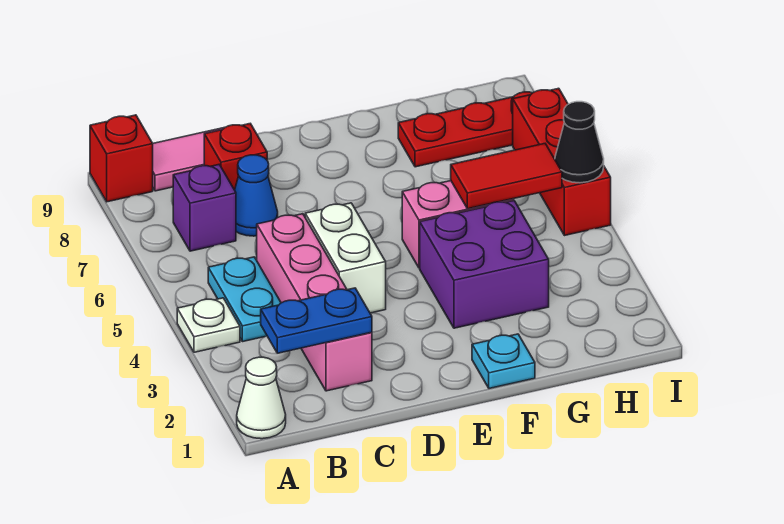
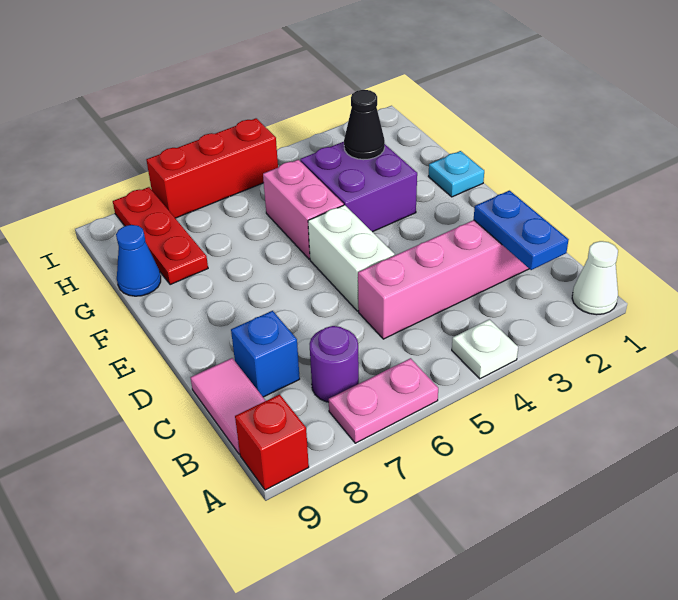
none -> pink 1x2 plate [329,358,438,443]
cyan 1x2 plate [208,257,281,342] -> none
purple 1x1 brick [173,165,236,251] -> purple 1x1 round brick [310,326,359,402]
blue 1x1 cone [235,155,278,236] -> blue 1x1 cone moved to [116,225,161,296]
red 1x1 brick [204,124,267,190] -> blue 1x1 brick [231,311,300,397]
white 1x2 brick [305,203,386,313] -> white 1x2 brick turned to [308,205,395,311]
red 1x2 tile [451,144,562,209] -> none
black 1x1 cone [555,102,604,183] -> black 1x1 cone moved to [344,90,385,160]

